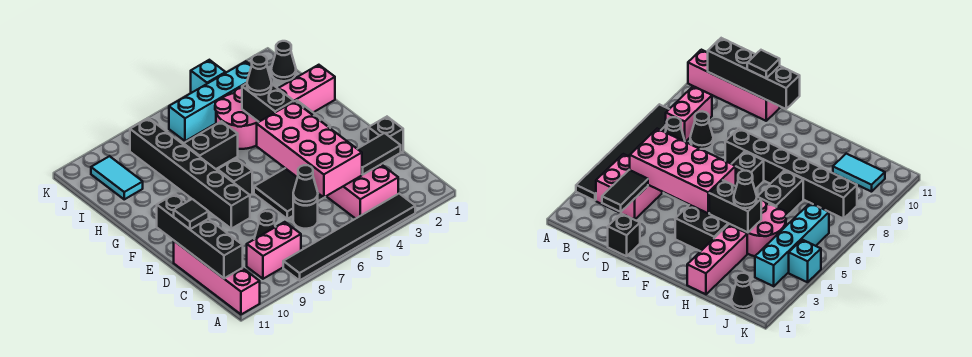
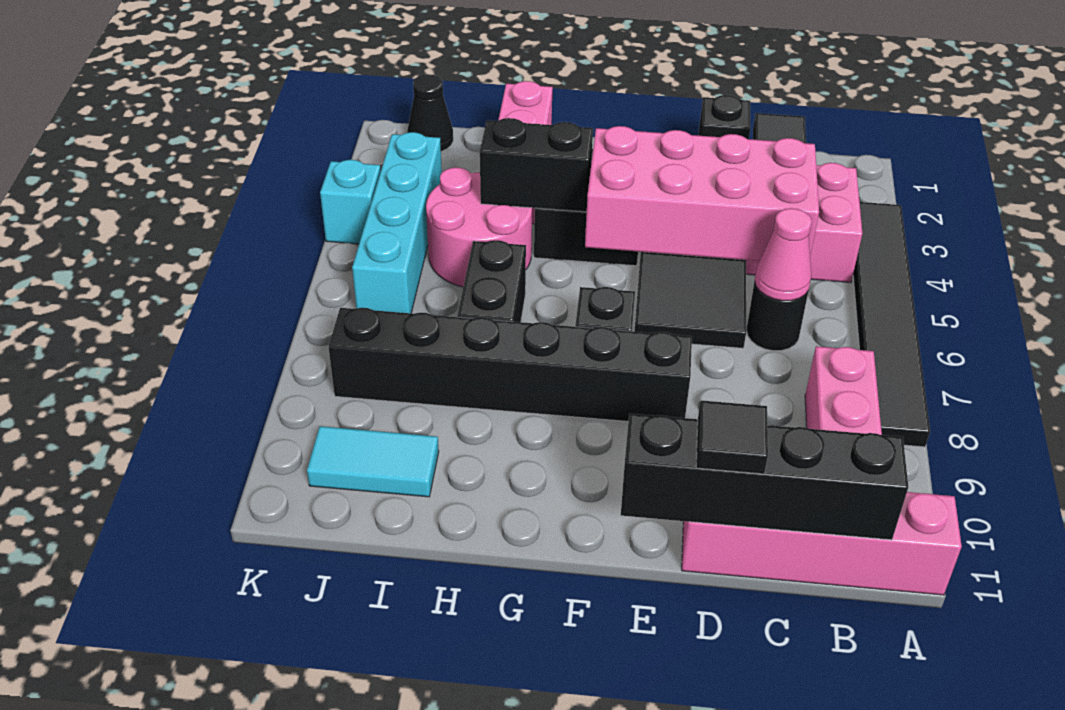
black 1x1 cone [293,165,318,206] -> pink 1x1 cone [755,208,812,301]
black 1x1 cone [254,211,275,239] -> none
black 1x1 cone [247,55,272,95] -> none

